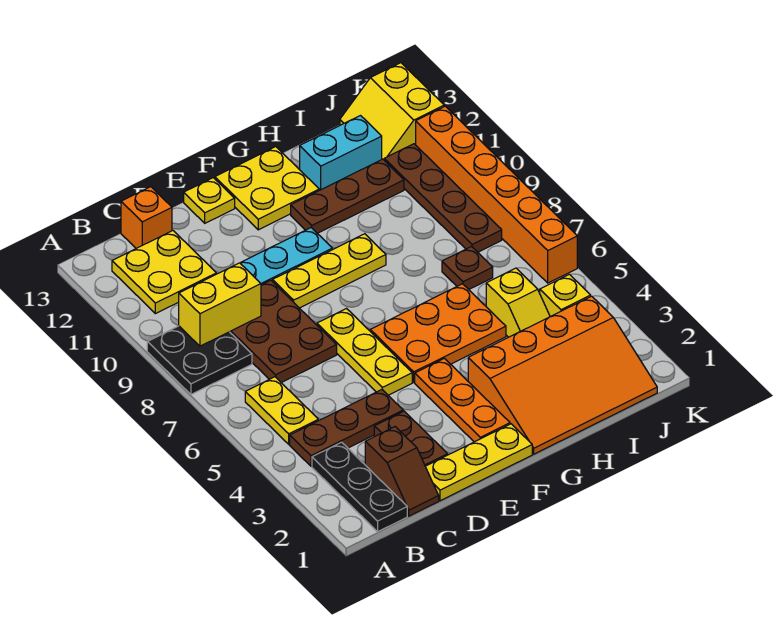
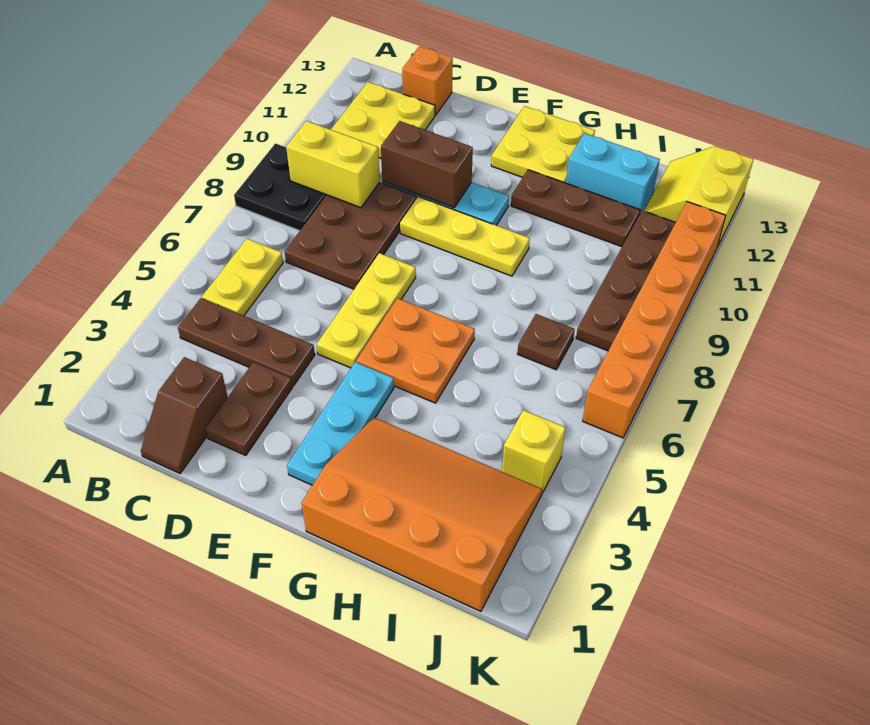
black 1x3 plate [312,442,407,532] -> none
yellow 1x3 plate [425,424,532,501] -> none
none -> brown 1x2 brick [381,121,473,208]
yellow 1x1 plate [184,178,235,223] -> none
orange 1x3 plate [415,358,510,442] -> cyan 1x3 plate [287,362,394,485]
orange 2x3 plate [370,284,506,382] -> orange 2x2 plate [356,298,475,403]
orange 3x4 slope [468,296,657,454] -> orange 3x4 slope turned to [301,418,543,611]
yellow 1x2 slope [486,268,550,337] -> none

